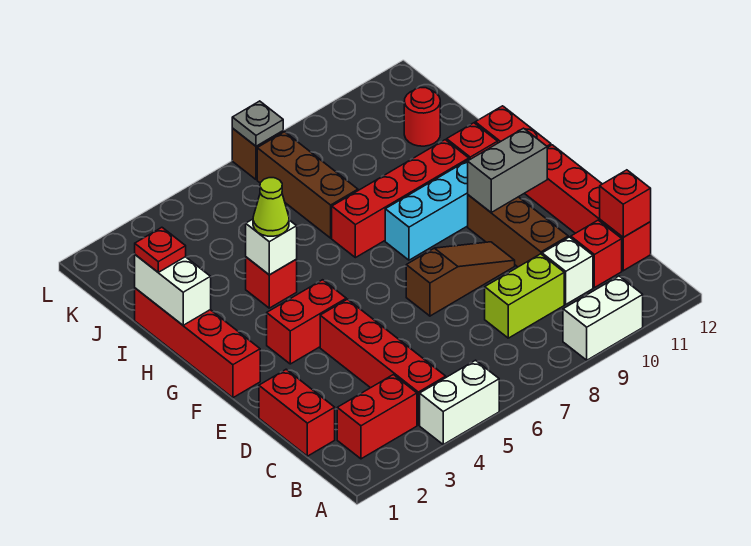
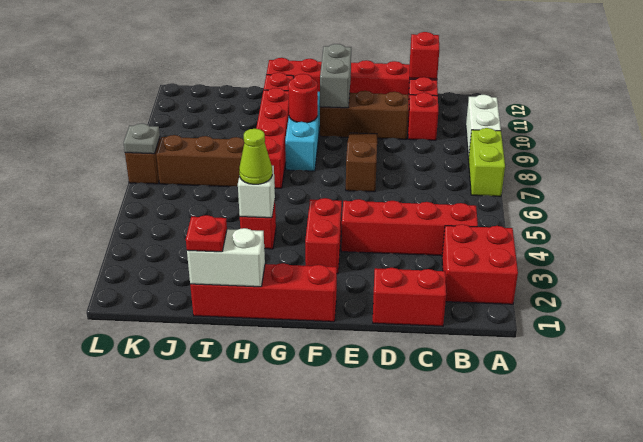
white 1x2 brick [420,360,499,444] -> none
red 1x2 brick [337,375,417,459] -> red 2x2 brick [442,224,518,304]
lime 1x2 brick [485,254,564,338] -> lime 1x2 brick moved to [468,128,505,196]
white 1x1 brick [542,237,593,304] -> red 1x1 brick [408,93,438,140]
red 1x1 round brick [404,87,440,146] -> red 1x1 round brick moved to [288,74,318,123]

